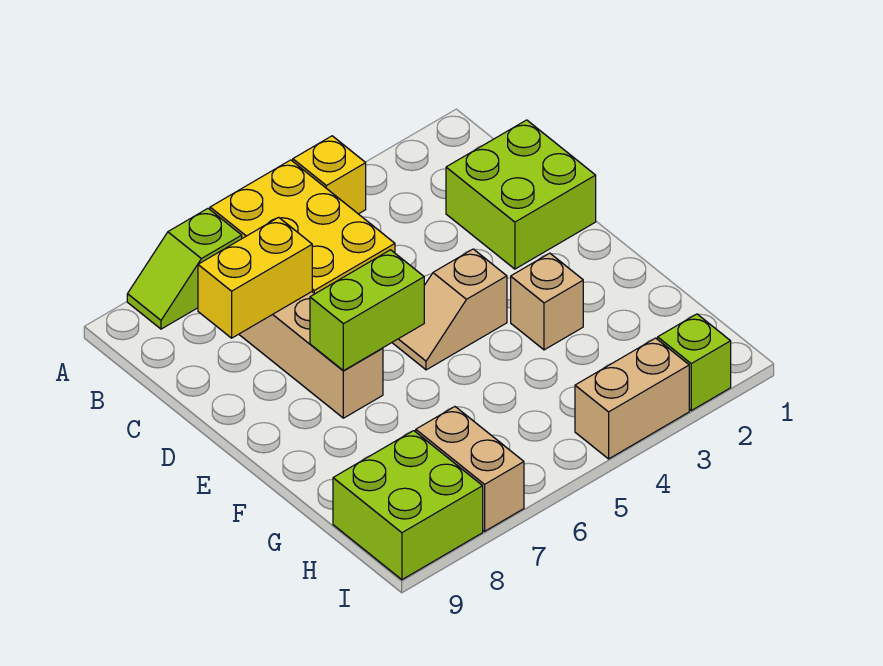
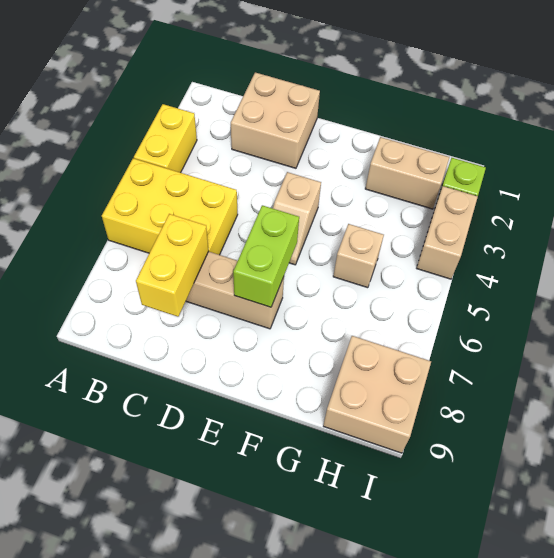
yellow 1x1 brick [293,136,366,214] -> yellow 1x2 brick [134,104,197,173]
lime 1x2 slope [127,208,242,329] -> none
lime 2x2 brick [446,120,596,269] -> tan 2x2 brick [231,72,320,168]
tan 1x1 brick [511,253,583,350] -> tan 1x1 brick moved to [333,224,384,288]
tan 1x2 brick [416,407,524,531] -> tan 1x2 brick moved to [365,137,450,209]
lime 2x2 brick [333,431,483,580] -> tan 2x2 brick [323,336,431,453]

